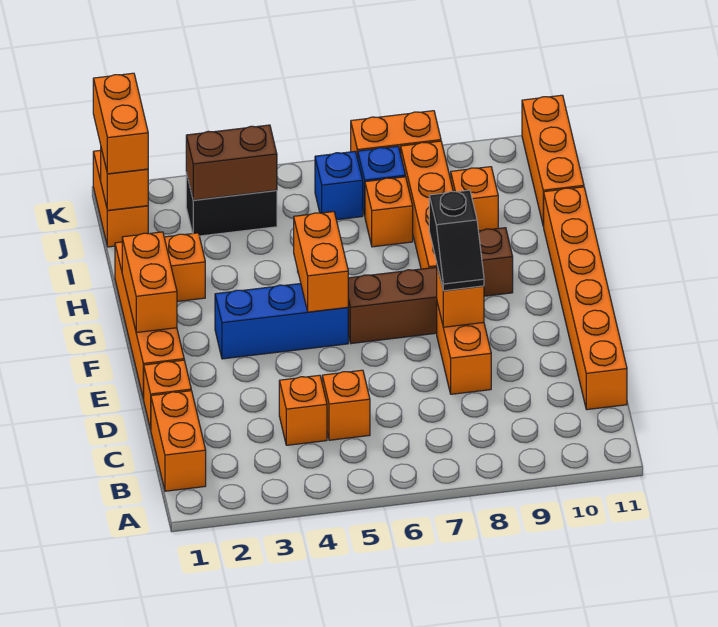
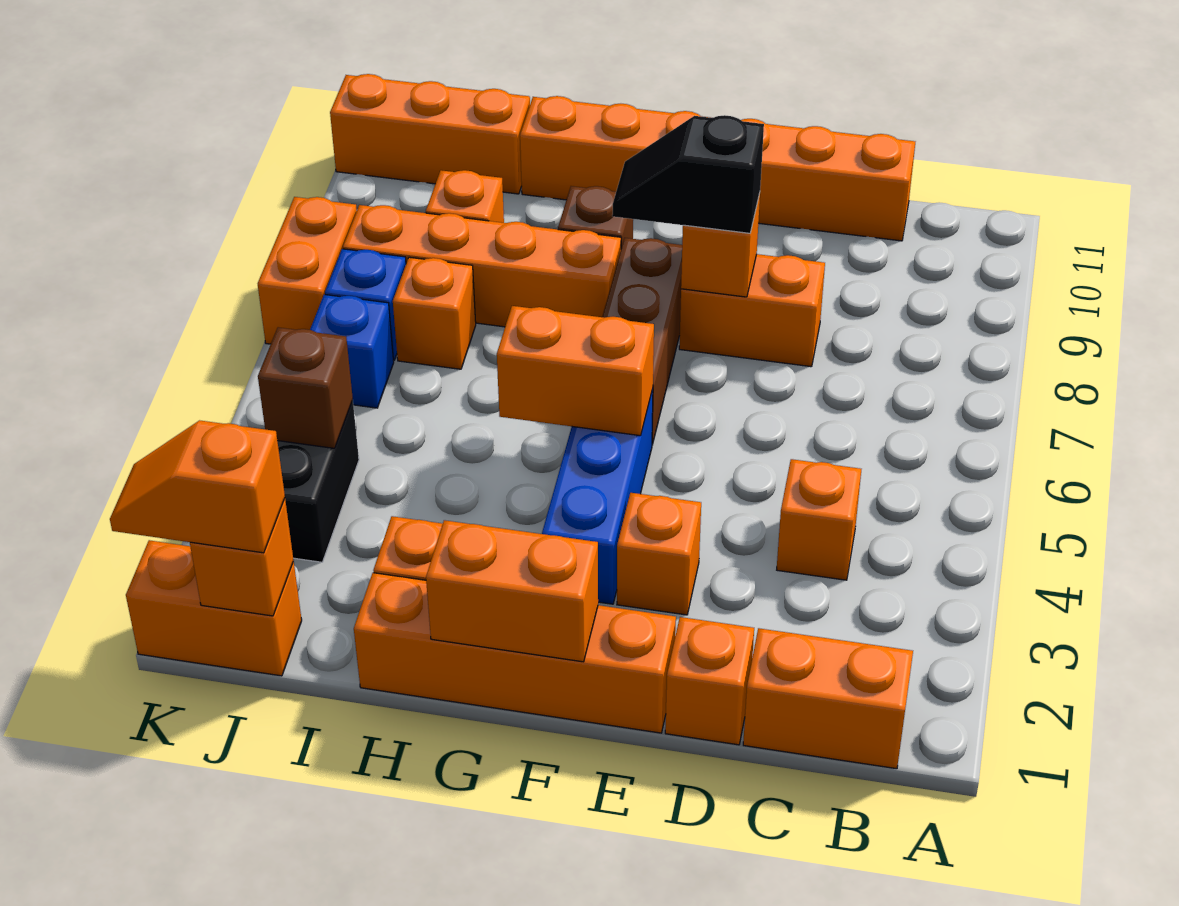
orange 1x1 brick [322,370,370,440] -> orange 1x1 brick moved to [617,493,701,615]
black 1x2 slope [429,190,484,291] -> black 1x2 slope turned to [612,115,764,233]
orange 1x2 brick [93,73,148,174] -> orange 1x2 slope [110,420,285,553]
brown 1x2 brick [186,125,277,200] -> brown 1x1 brick [258,327,353,448]

